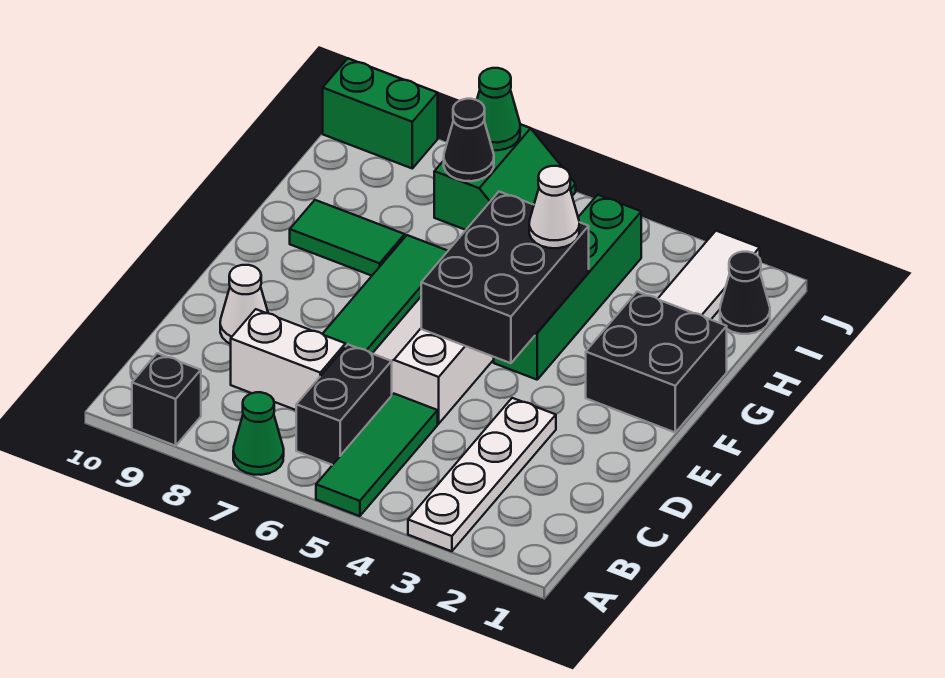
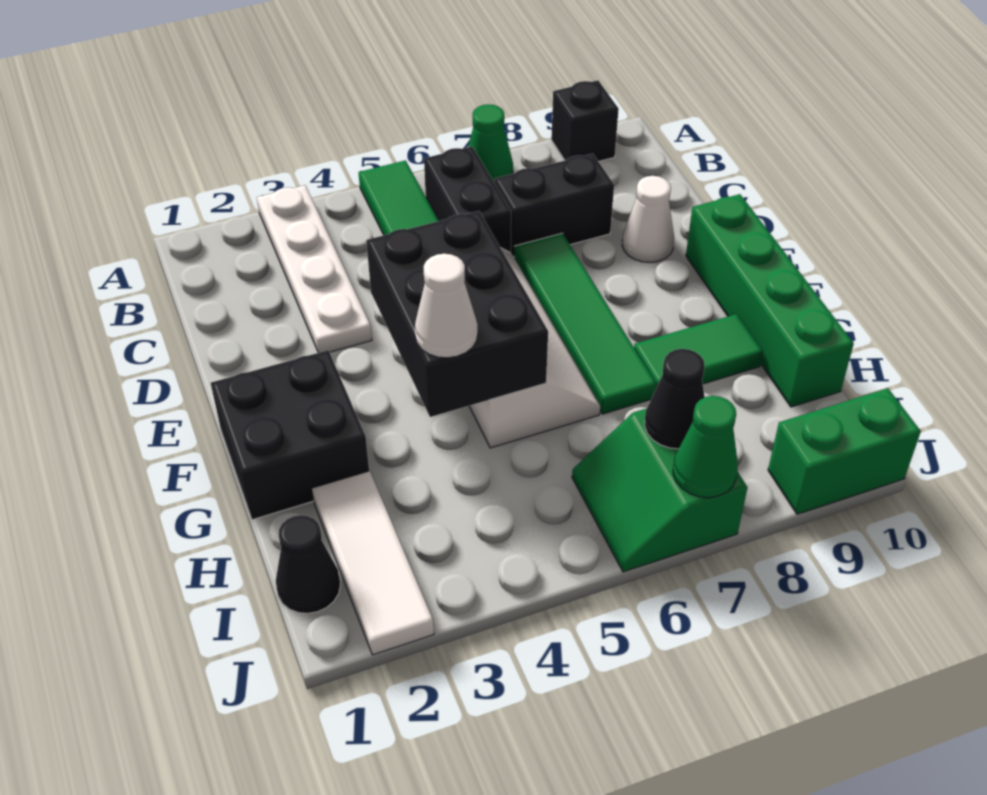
white 1x2 brick [231,309,345,410] -> black 1x2 brick [494,154,614,257]
green 1x4 brick [494,195,641,380] -> green 1x4 brick moved to [686,194,854,407]

